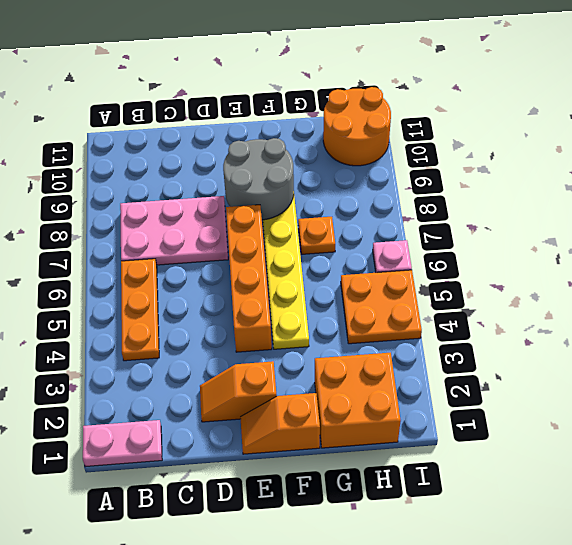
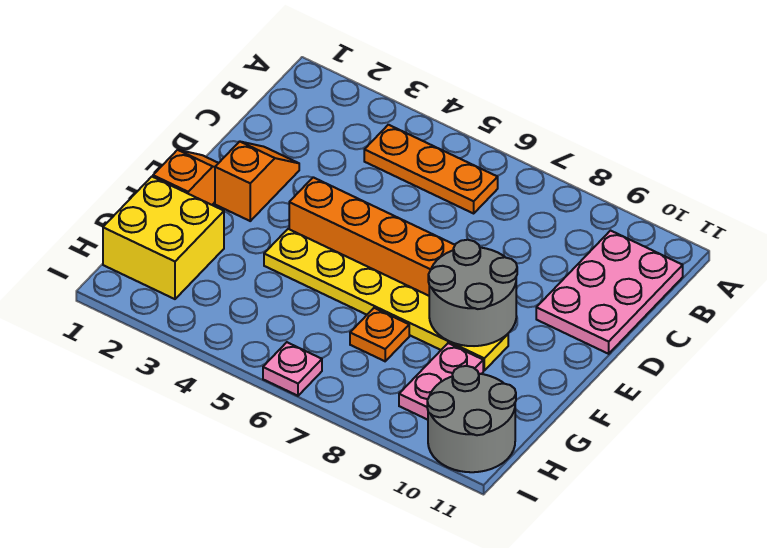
pink 1x2 plate [83,420,162,467] -> pink 1x2 plate moved to [399,343,483,420]
pink 2x3 plate [120,196,228,265] -> pink 2x3 plate moved to [536,231,683,354]
orange 2x2 brick [315,353,401,448] -> yellow 2x2 brick [103,177,224,299]
orange 2x2 plate [341,270,422,344] -> none
orange 2x2 round brick [323,87,391,166] -> grey 2x2 round brick [427,366,516,472]

